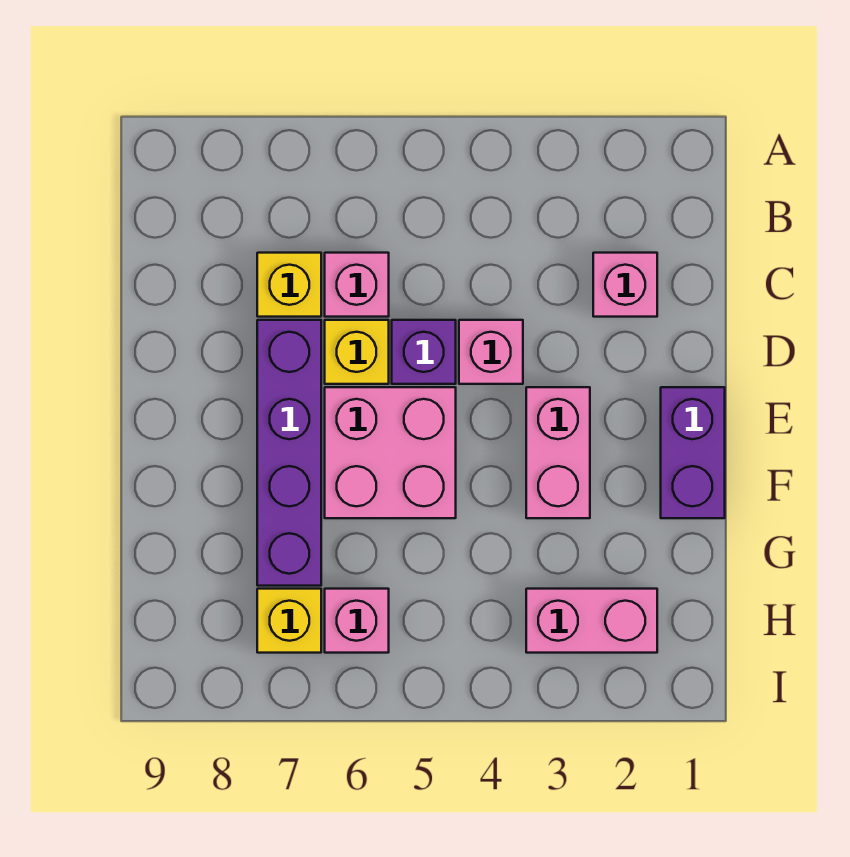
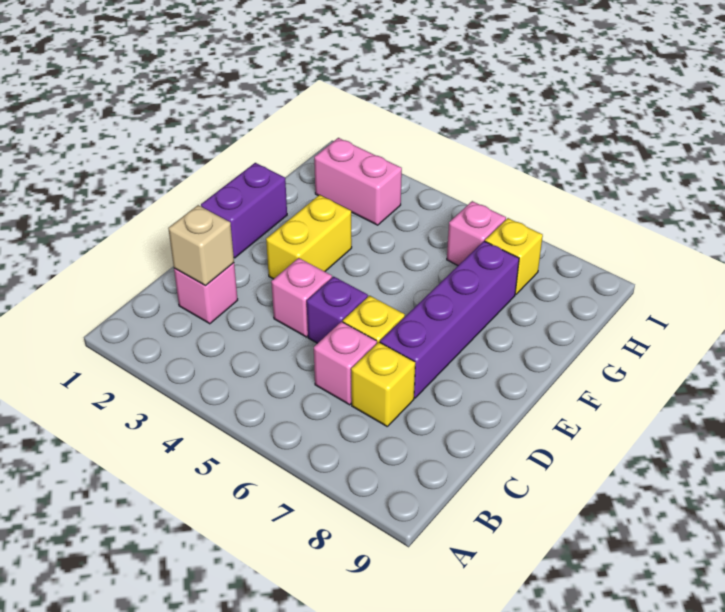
none -> tan 1x1 brick [168,205,234,286]
pink 1x2 brick [526,387,590,518] -> yellow 1x2 brick [266,195,352,279]
pink 2x2 brick [325,387,456,518] -> none

